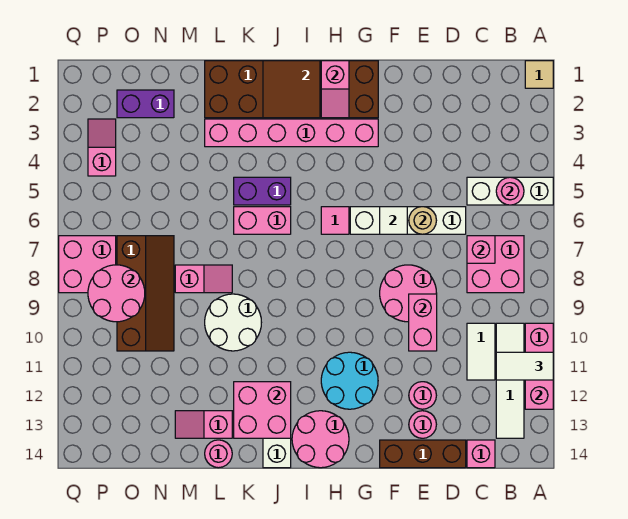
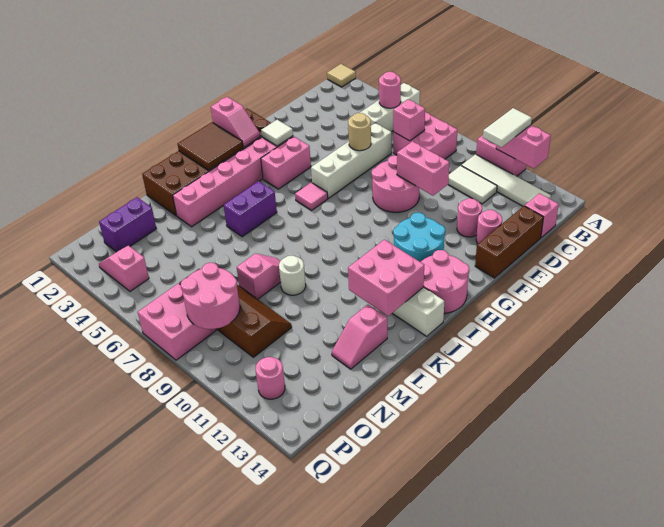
white 1x1 tile [380,207,407,234] -> white 1x1 tile moved to [261,120,293,146]
pink 1x2 brick [234,207,291,234] -> pink 1x2 brick moved to [261,137,311,189]
white 2x2 round brick [205,294,261,351] -> white 1x1 round brick [279,255,306,295]
pink 1x1 round brick [205,440,232,468] -> pink 1x1 round brick moved to [255,357,285,399]

